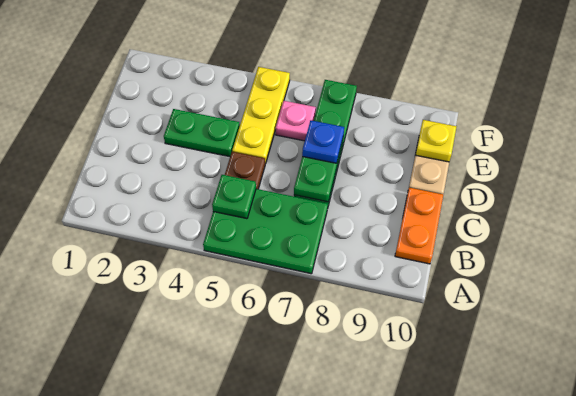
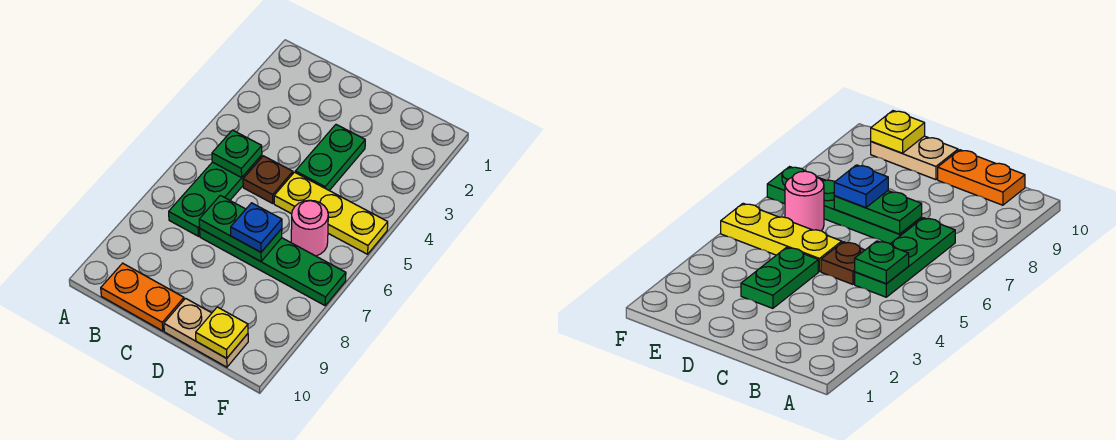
green 2x3 plate [203,189,328,274] -> green 1x3 plate [169,155,262,236]
pink 1x1 plate [276,101,316,141] -> pink 1x1 round brick [291,200,328,256]

